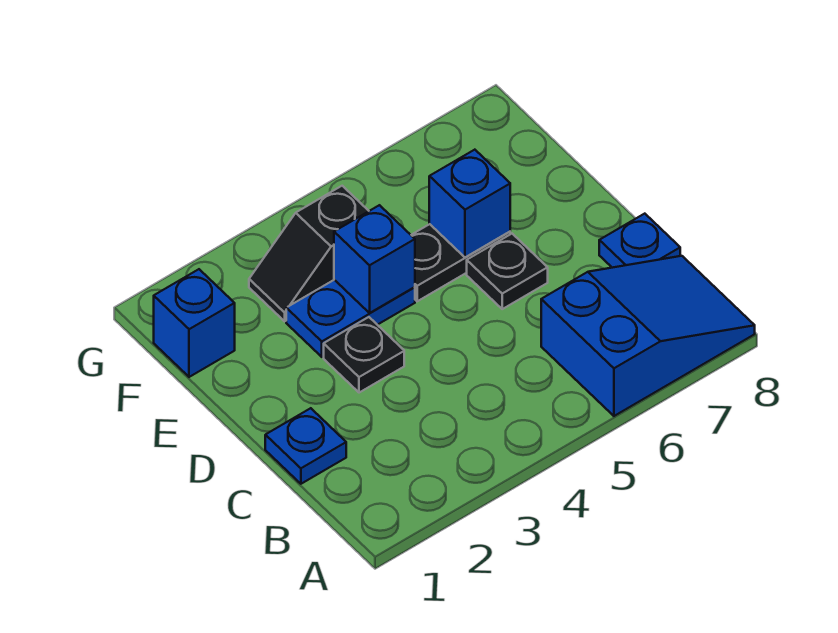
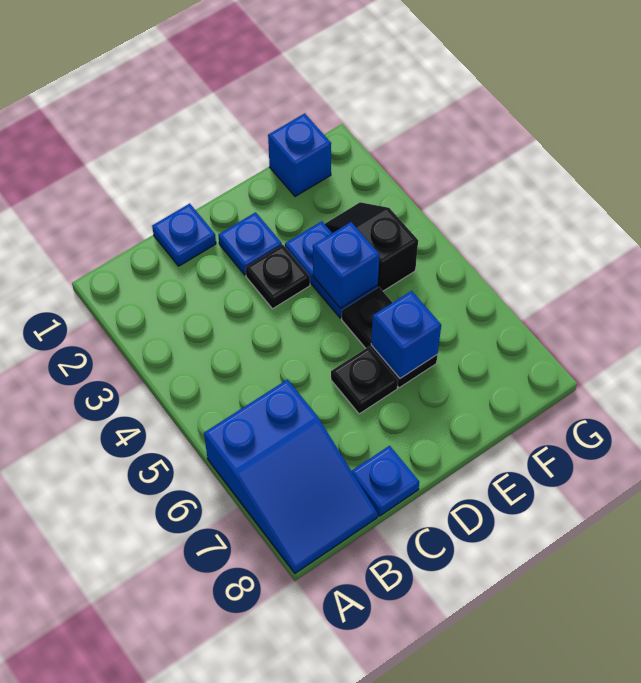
none -> blue 1x1 plate [218,212,282,275]

